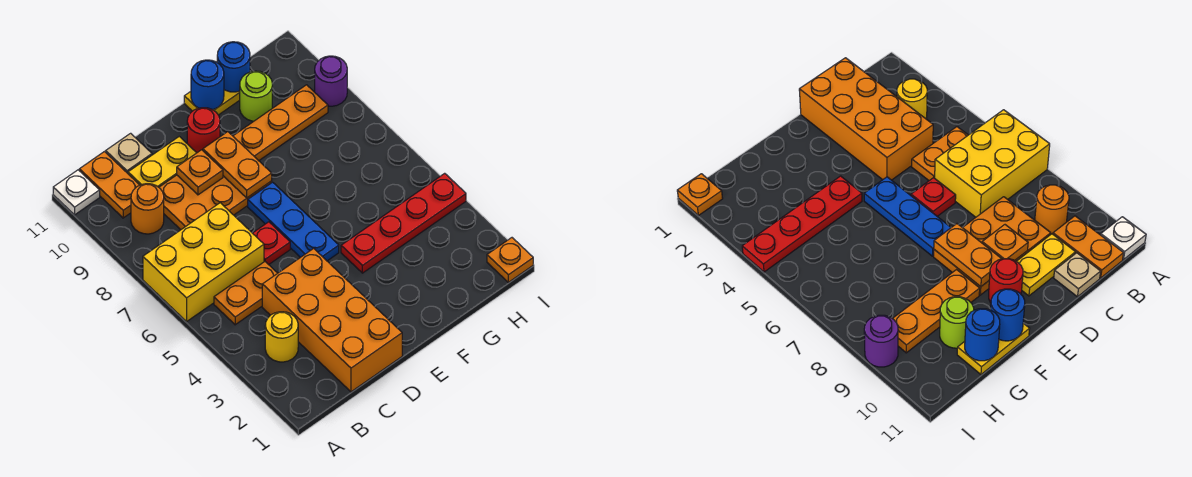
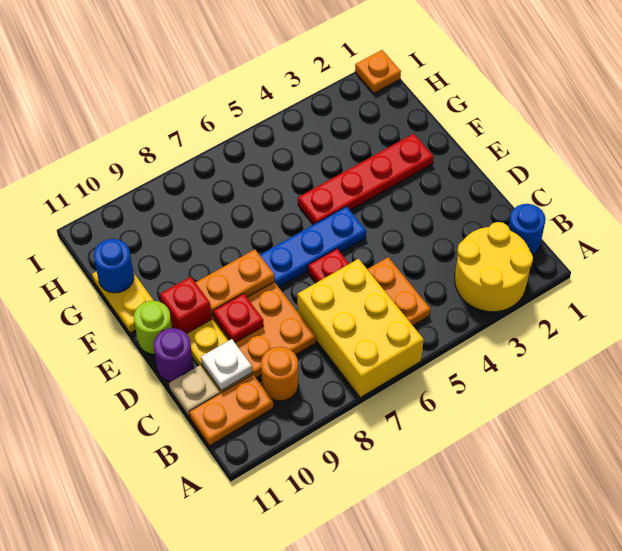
white 1x1 plate [53,170,100,215] -> white 1x1 plate moved to [201,339,252,391]
yellow 1x1 round brick [265,312,298,362] -> yellow 2x2 round brick [455,222,533,312]
orange 2x4 brick [262,248,402,392] -> none
orange 1x1 plate [177,150,223,195] -> red 1x1 plate [213,293,263,343]
red 1x1 round brick [187,108,220,153] -> red 1x1 brick [160,277,212,334]
red 1x4 plate [341,173,466,273] -> red 1x4 plate turned to [298,134,434,224]
orange 1x3 plate [233,85,328,161] -> none
blue 1x1 round brick [191,60,224,110] -> blue 1x1 round brick moved to [508,204,546,255]
lime 1x1 round brick [240,71,272,121] -> lime 1x1 round brick moved to [134,301,172,354]
purple 1x1 round brick [315,56,347,106] -> purple 1x1 round brick moved to [154,328,193,382]

